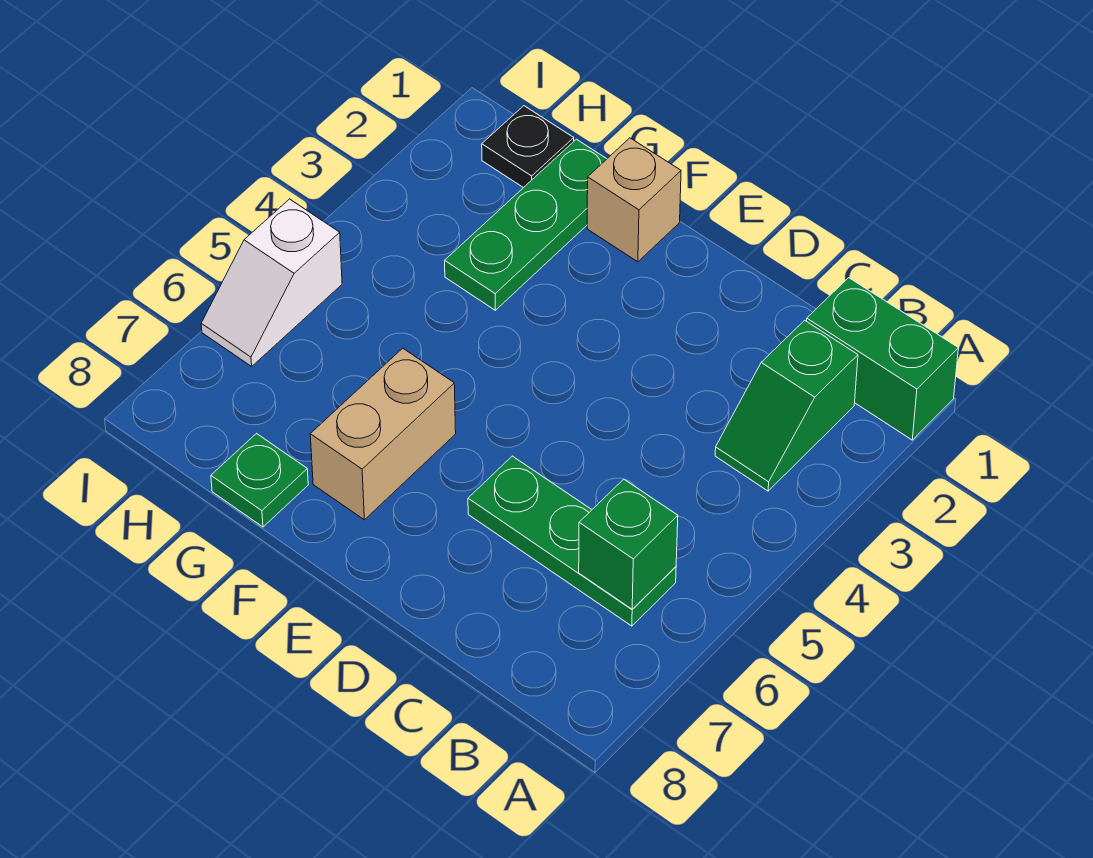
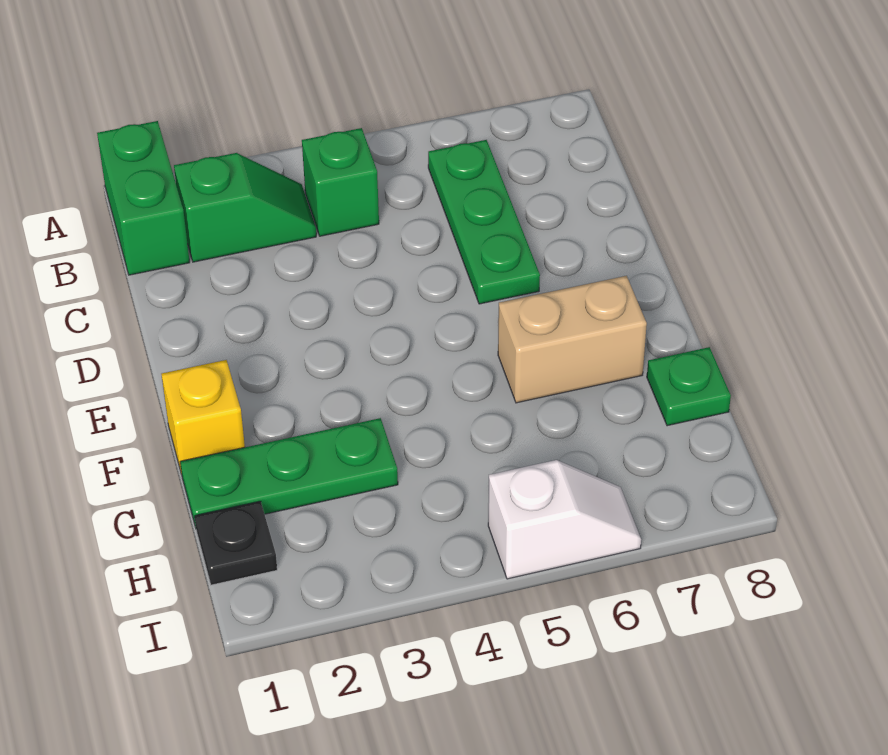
green 1x1 brick [579,479,678,609] -> green 1x1 brick moved to [302,128,379,236]
tan 1x1 brick [587,138,681,262] -> yellow 1x1 brick [161,360,245,474]

